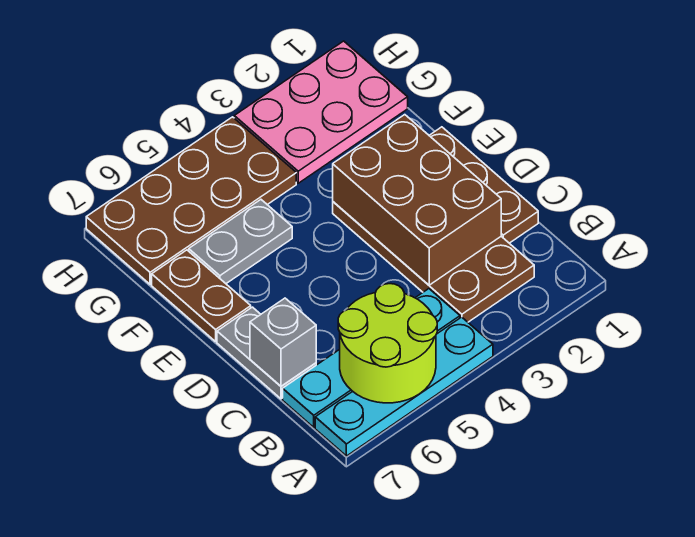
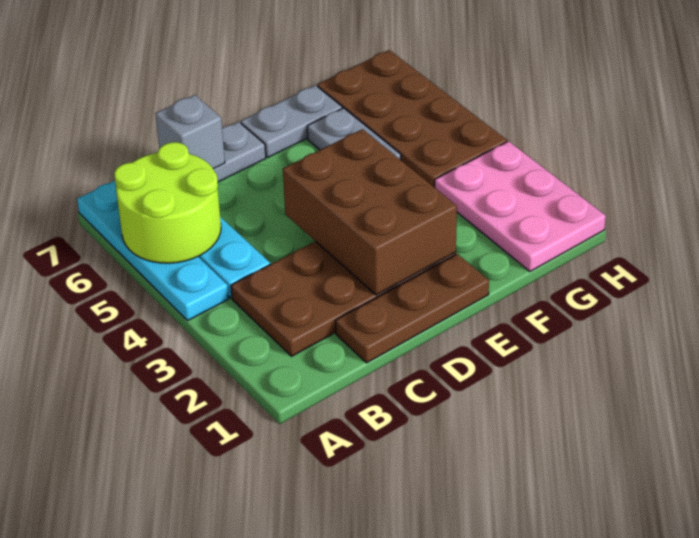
brown 2x3 brick [333,115,501,285] -> brown 2x3 brick turned to [283,129,457,295]
brown 1x2 plate [152,250,251,342] -> grey 1x2 plate [241,85,342,157]

